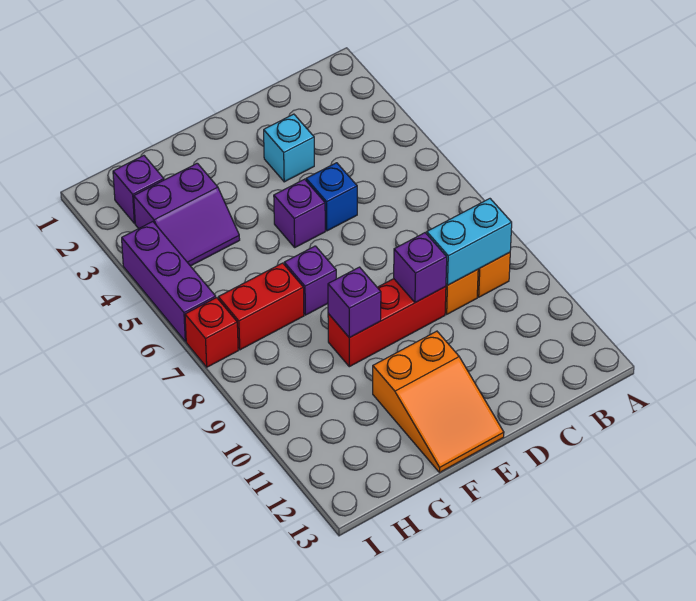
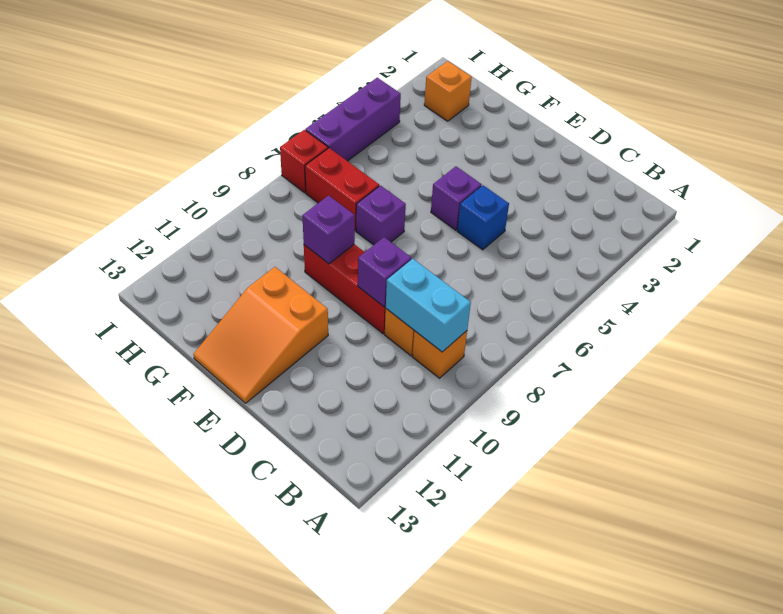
cyan 1x1 brick [264,114,314,182] -> none
purple 2x2 slope [134,163,240,266] -> none
purple 1x1 brick [113,156,164,223] -> orange 1x1 brick [424,61,472,121]

